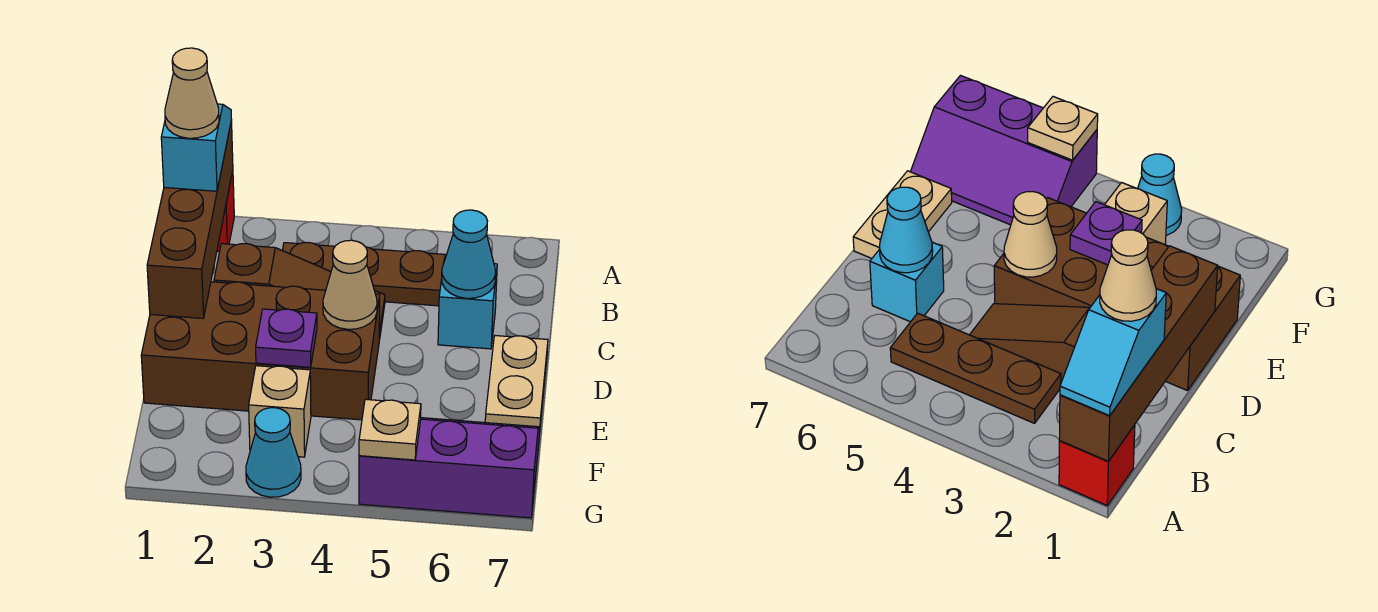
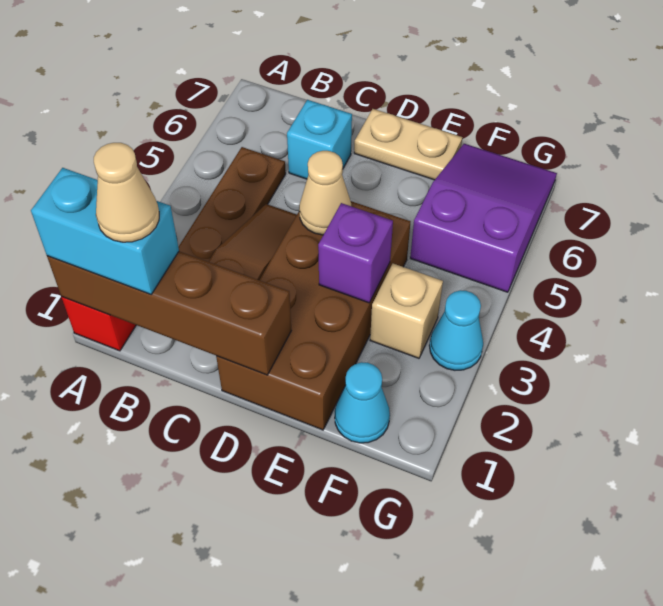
cyan 1x2 slope [161,104,231,191] -> cyan 1x2 brick [31,168,179,294]
cyan 1x1 cone [442,210,496,298] -> cyan 1x1 cone moved to [335,362,390,443]
purple 1x1 plate [256,309,317,367] -> purple 1x1 brick [318,203,393,303]
purple 2x3 slope [359,418,540,518] -> purple 2x3 slope turned to [410,144,557,292]
tan 1x1 plate [359,399,421,460] -> none

